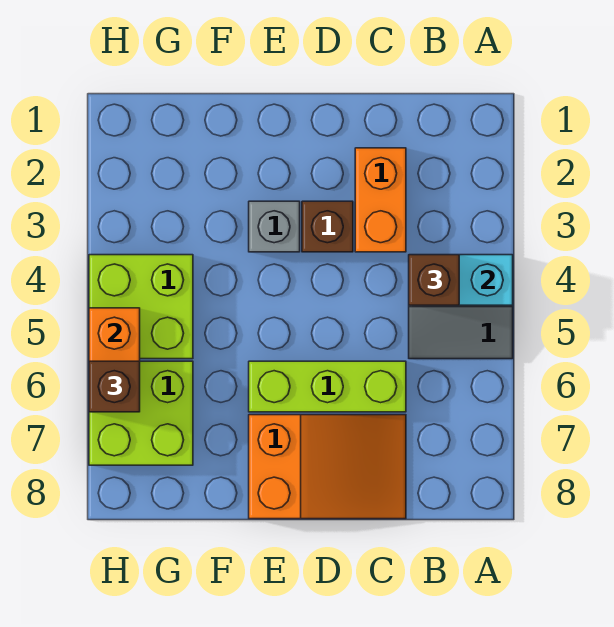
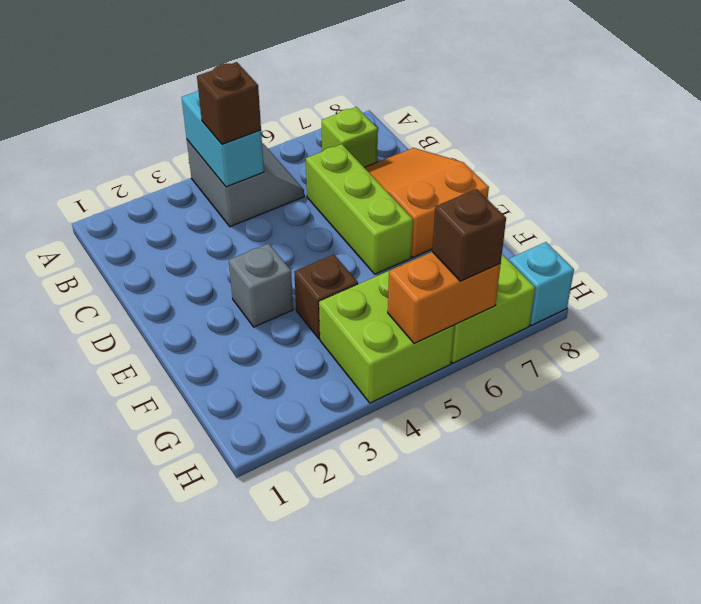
none -> lime 1x1 brick [322,107,378,167]
orange 1x2 brick [355,148,406,252] -> none
brown 1x1 brick [302,201,353,252] -> brown 1x1 brick moved to [294,255,358,339]
none -> cyan 1x1 brick [509,242,574,326]

